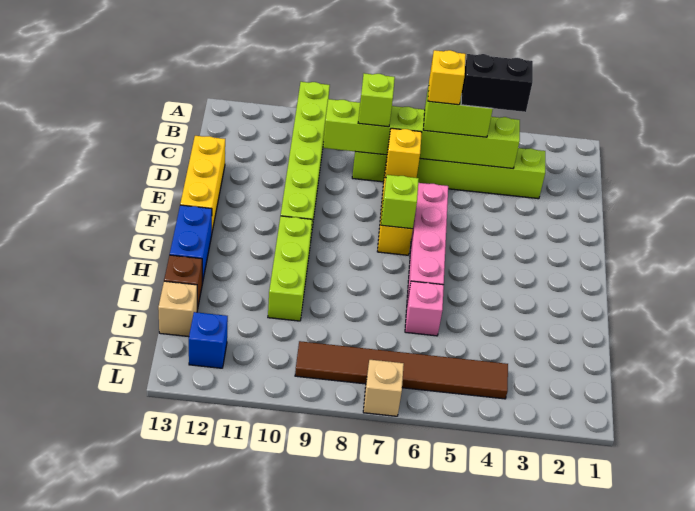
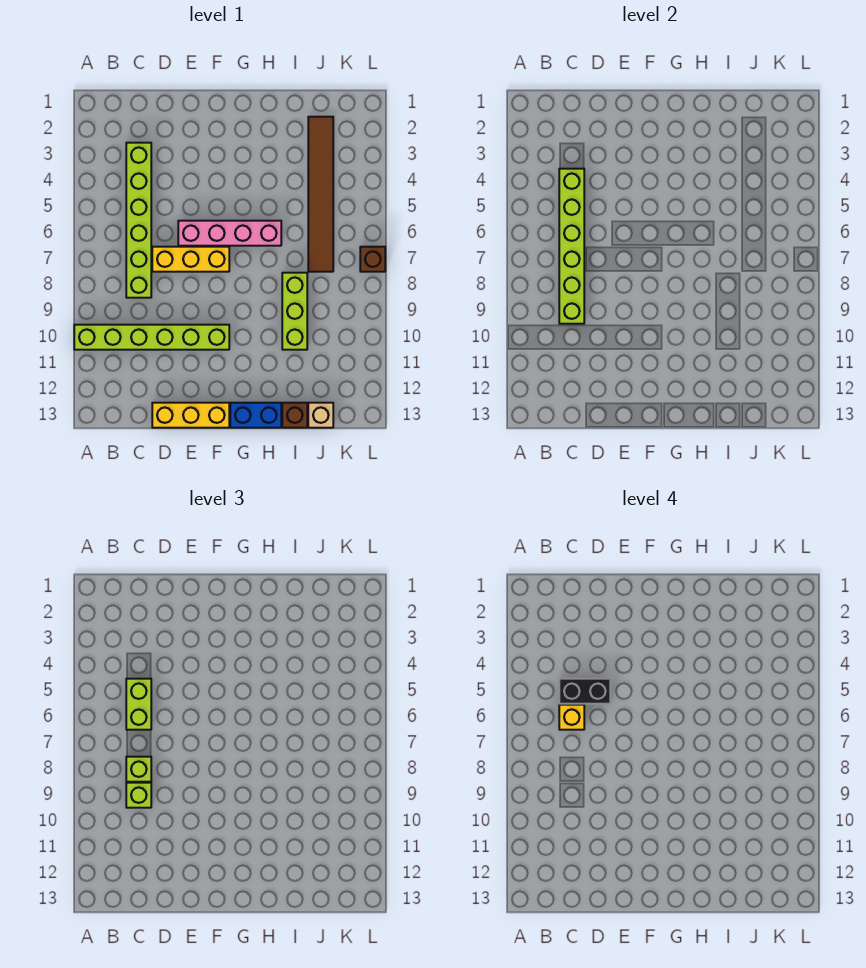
black 1x2 brick [461,54,533,112] -> black 1x2 brick turned to [559,679,610,704]
yellow 1x1 brick [385,128,422,178] -> none
lime 1x1 brick [381,175,419,229] -> lime 1x1 brick moved to [126,783,151,808]
lime 1x3 brick [268,216,312,321] -> lime 1x3 brick turned to [282,273,307,350]
pink 1x1 brick [405,281,444,336] -> none
brown 1x6 tile [295,341,508,399] -> brown 1x6 tile moved to [308,117,333,272]
blue 1x1 brick [189,312,228,368] -> none
tan 1x1 brick [363,360,404,416] -> brown 1x1 brick [360,247,385,272]

